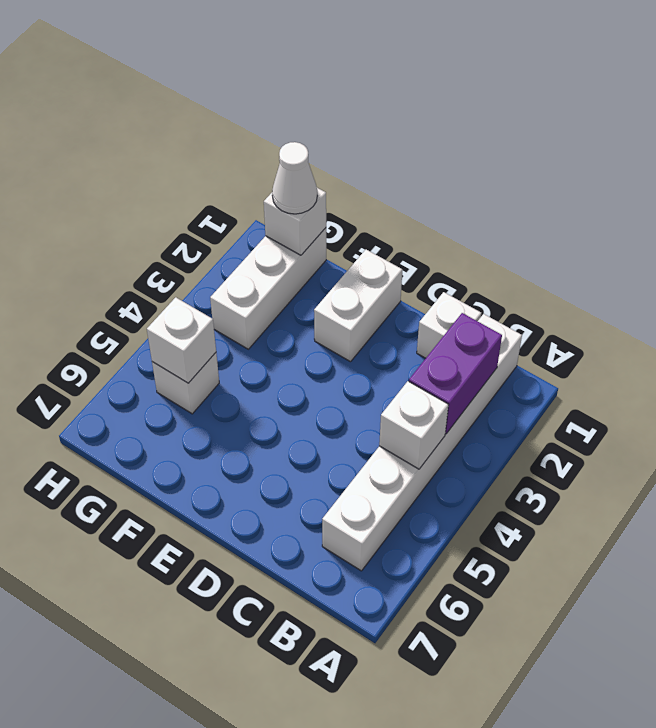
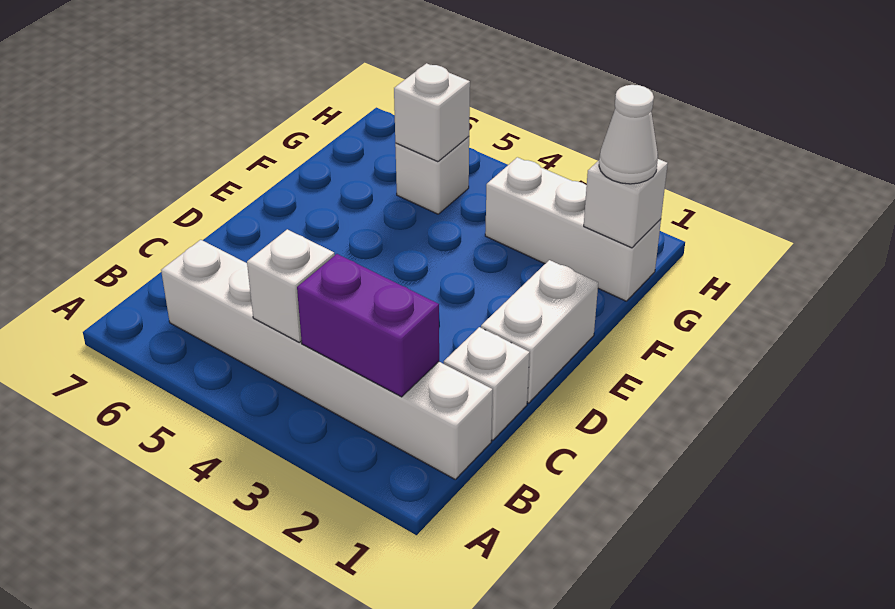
white 1x2 brick [314,250,402,362] -> white 1x2 brick turned to [481,260,598,403]

